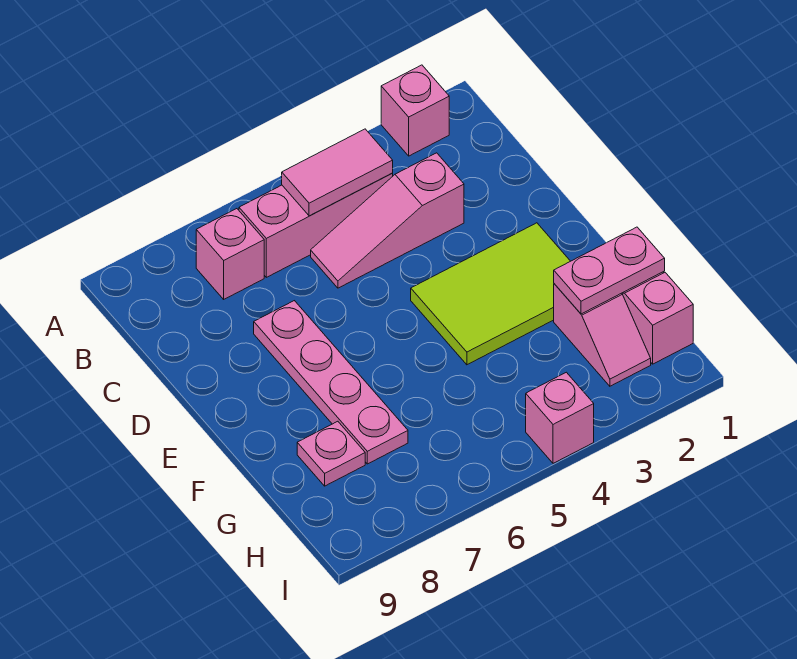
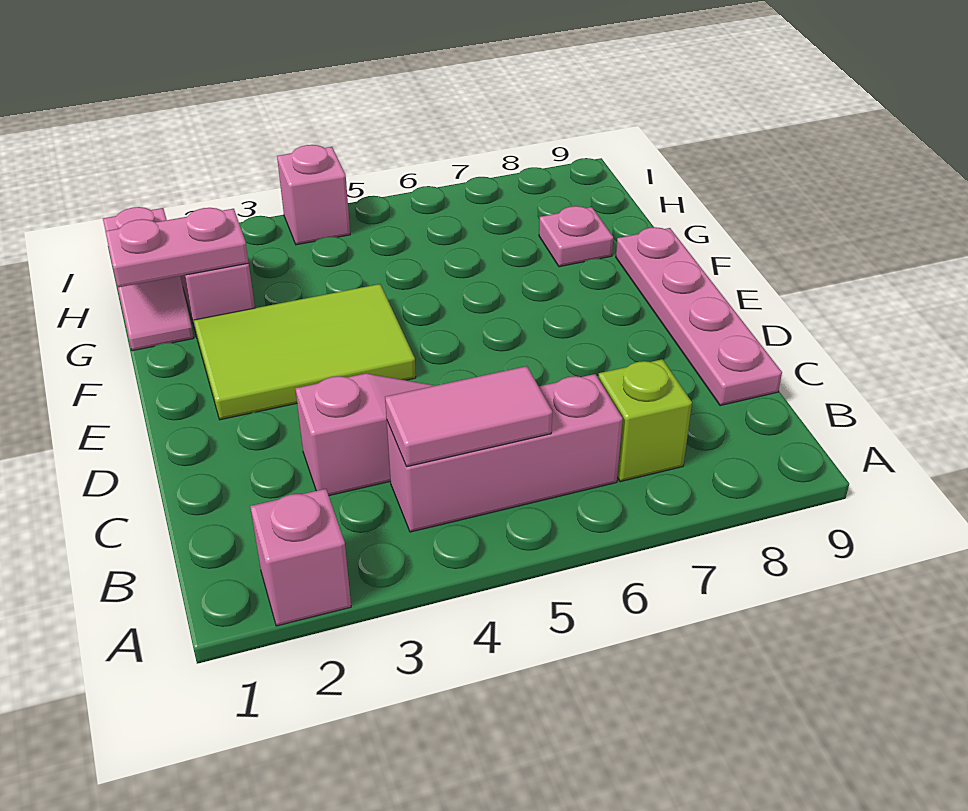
pink 1x1 brick [196,209,264,299] -> lime 1x1 brick [598,359,692,482]
pink 1x4 plate [254,301,408,464] -> pink 1x4 plate moved to [616,227,782,406]

